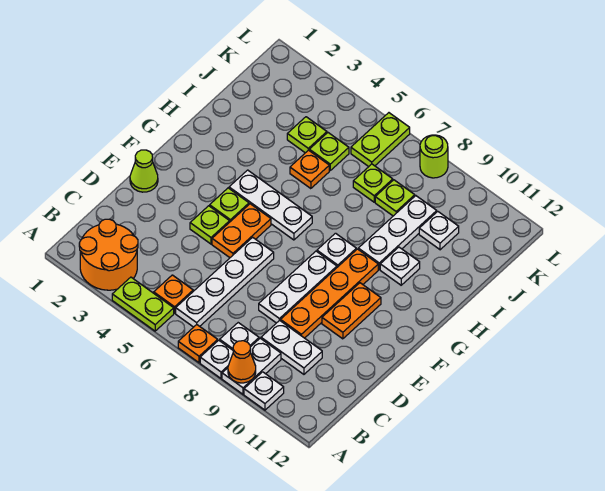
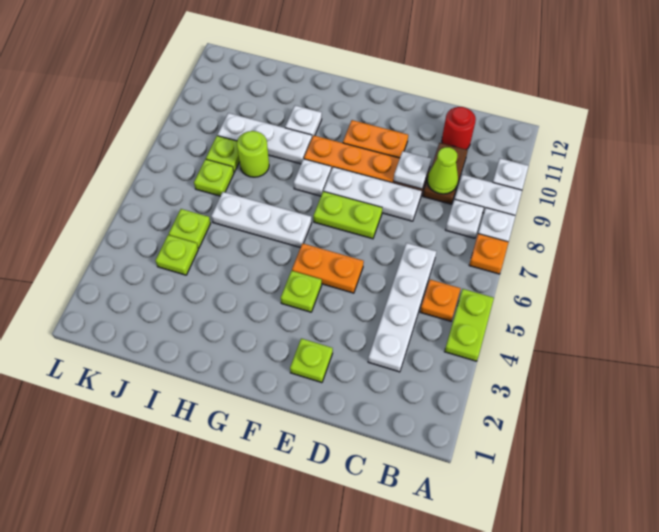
orange 2x2 round brick [79,219,138,290] -> none
orange 1x1 cone [228,341,256,383] -> none
white 1x4 plate [176,237,274,327] -> white 1x4 plate turned to [368,243,436,372]
white 1x2 plate [261,320,322,374] -> brown 1x2 plate [423,143,468,204]
none -> red 1x1 round brick [442,107,476,150]
lime 1x1 cone [130,150,158,192] -> lime 1x1 cone moved to [427,147,458,194]
lime 1x1 plate [190,206,230,244] -> lime 1x1 plate moved to [290,338,333,383]
white 1x3 plate [229,170,312,240] -> white 1x3 plate turned to [211,192,312,248]
orange 1x1 plate [290,150,329,189] -> none
white 1x1 plate [419,211,459,250] -> white 1x1 plate moved to [393,151,431,189]
lime 1x2 plate [351,113,410,167] -> lime 1x2 plate moved to [313,191,382,239]
lime 1x1 round brick [420,135,448,178] -> lime 1x1 round brick moved to [237,131,269,177]

